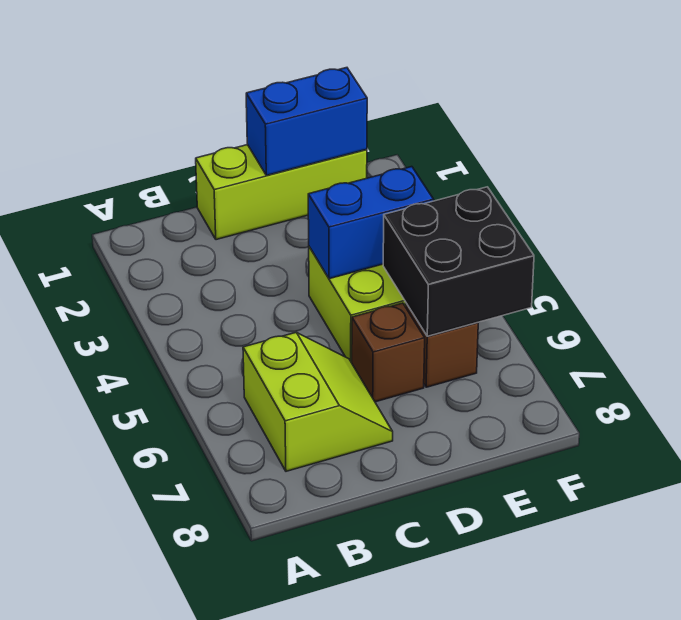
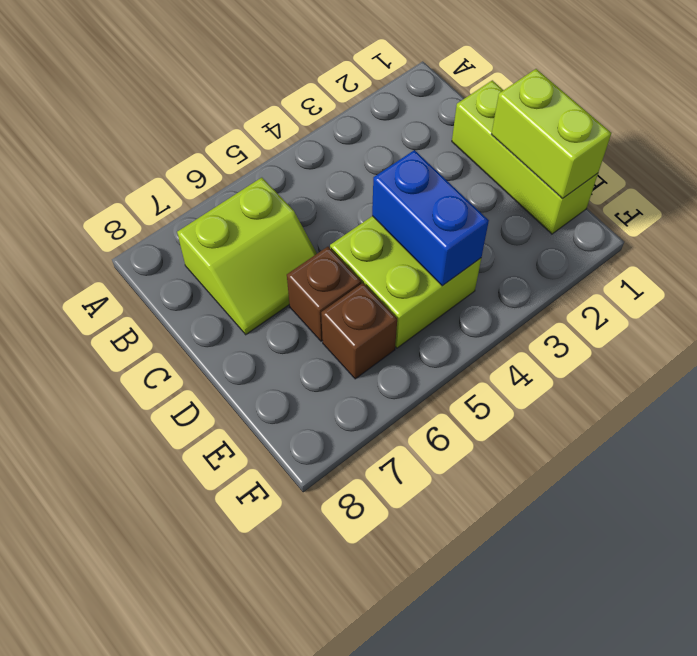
blue 1x2 brick [246,68,367,175] -> lime 1x2 brick [491,69,611,199]
black 2x2 brick [383,187,534,336] -> none

